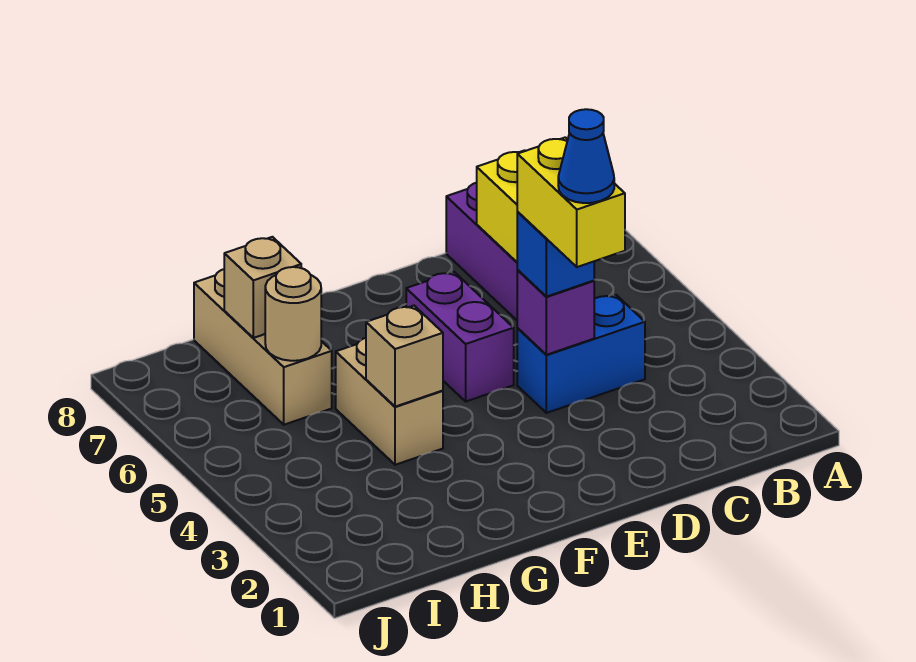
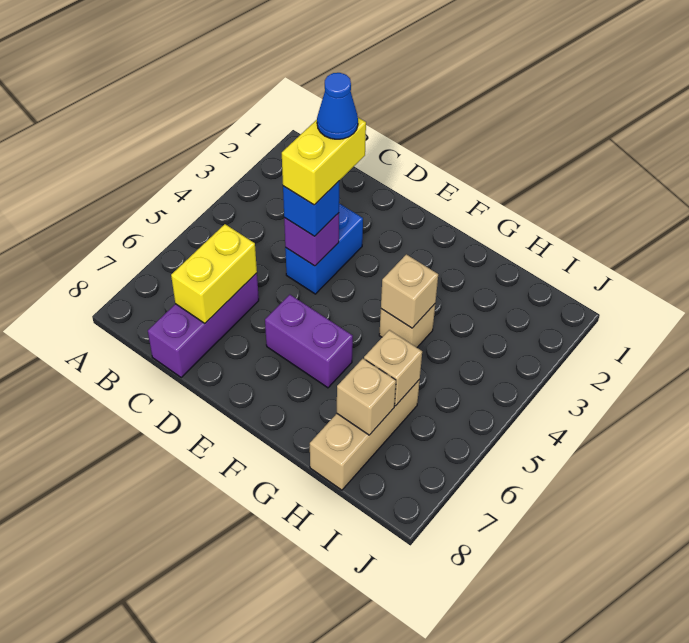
blue 1x2 brick [517,295,645,413] -> blue 1x2 brick turned to [285,204,363,294]
purple 1x2 brick [406,272,514,401] -> purple 1x2 brick turned to [265,295,353,388]
tan 1x2 brick [336,338,443,465] -> tan 1x1 brick [379,304,435,347]
tan 1x1 round brick [265,267,321,361] -> tan 1x1 brick [364,330,422,406]

